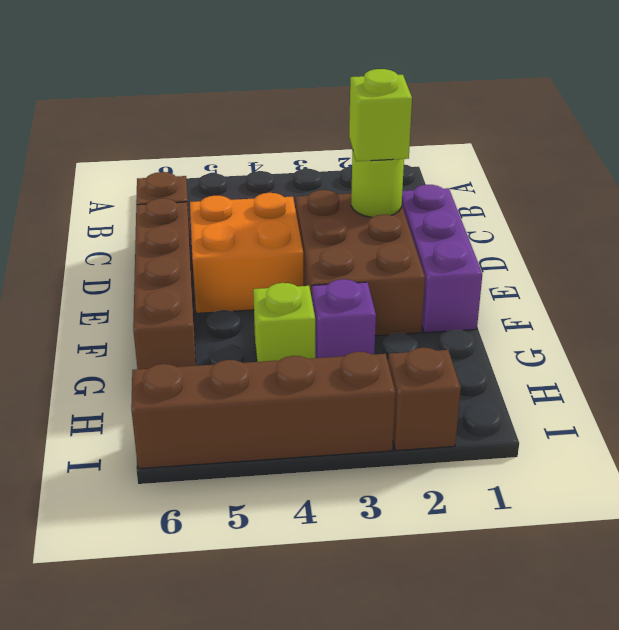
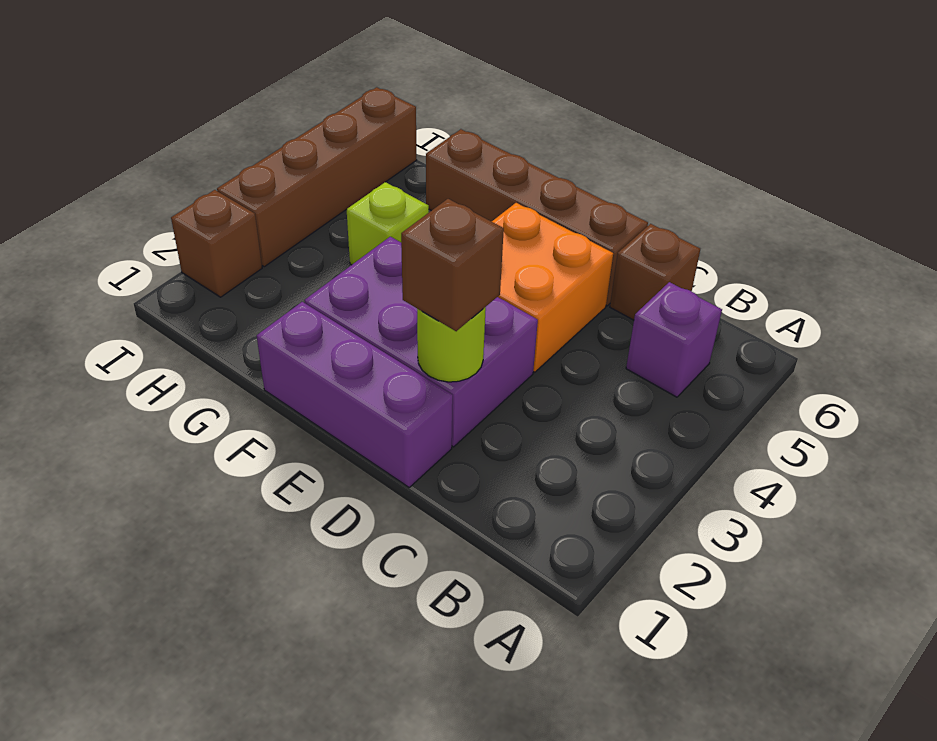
brown 2x3 brick [296,190,425,336] -> purple 2x3 brick [304,237,538,447]
lime 1x1 brick [349,69,412,161] -> brown 1x1 brick [401,199,504,331]
purple 1x1 brick [312,279,376,358] -> purple 1x1 brick moved to [626,282,722,397]

